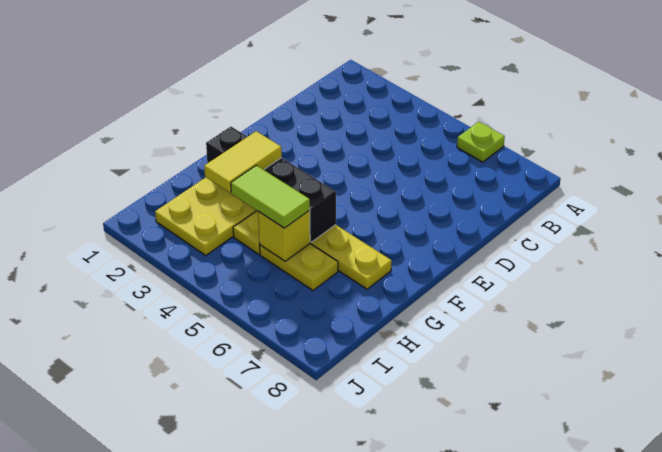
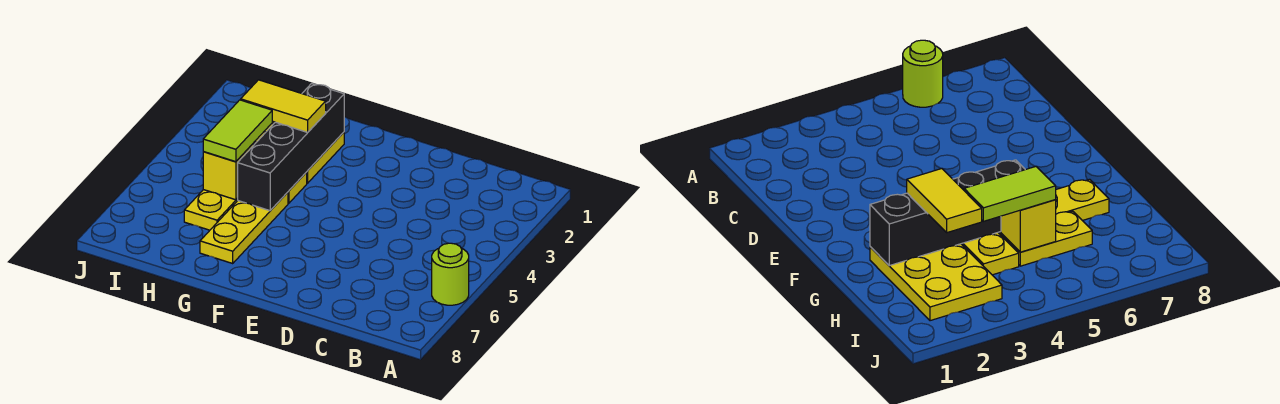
lime 1x1 plate [457,122,505,162] -> lime 1x1 round brick [432,243,469,305]

